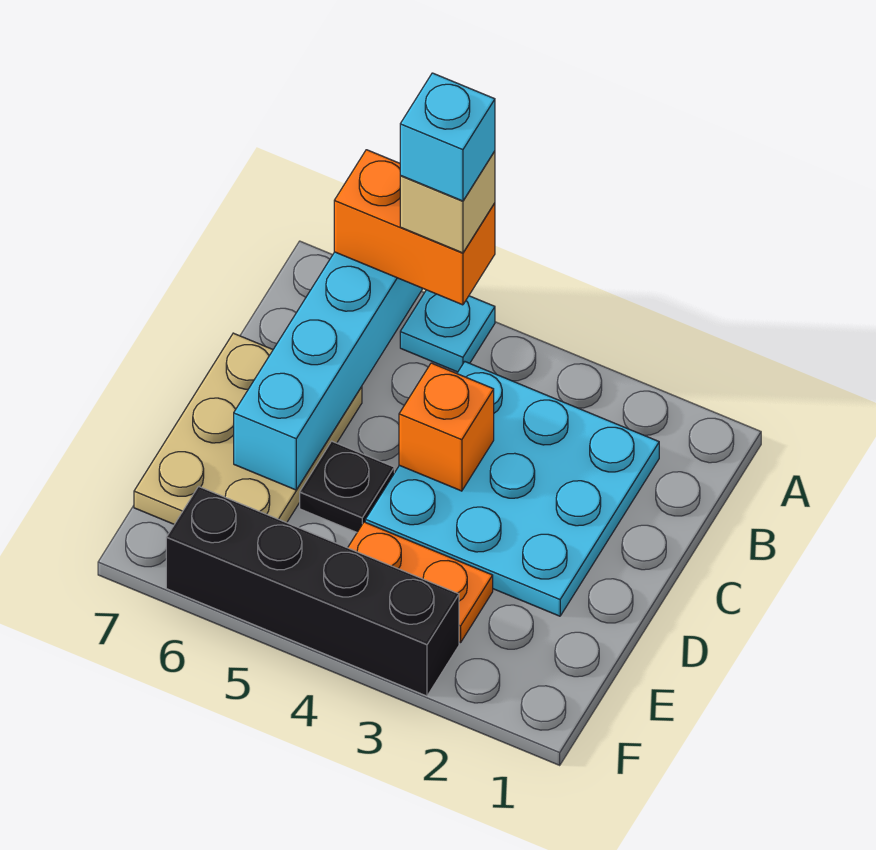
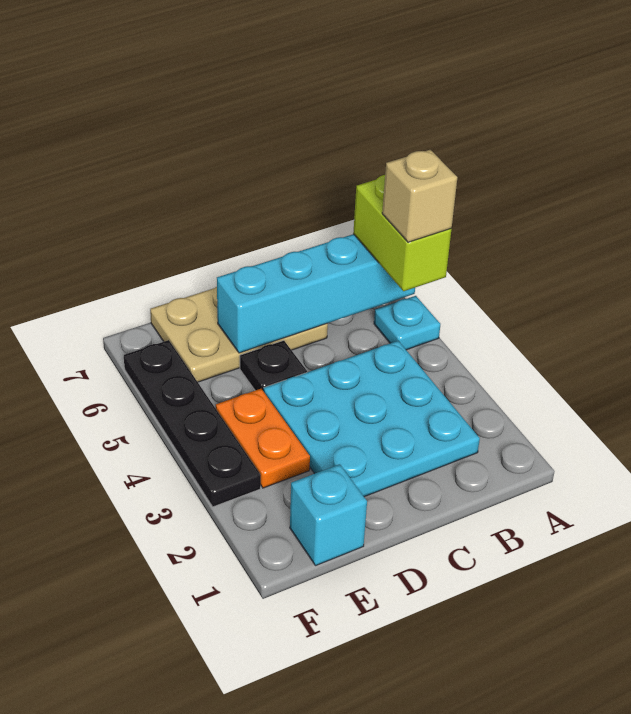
orange 1x2 brick [334,150,495,305] -> lime 1x2 brick [353,175,451,291]
cyan 1x1 brick [400,73,495,201] -> cyan 1x1 brick moved to [290,464,367,566]
orange 1x1 brick [399,363,494,491] -> none
black 1x4 brick [166,486,459,696] -> black 1x4 plate [124,340,261,507]

